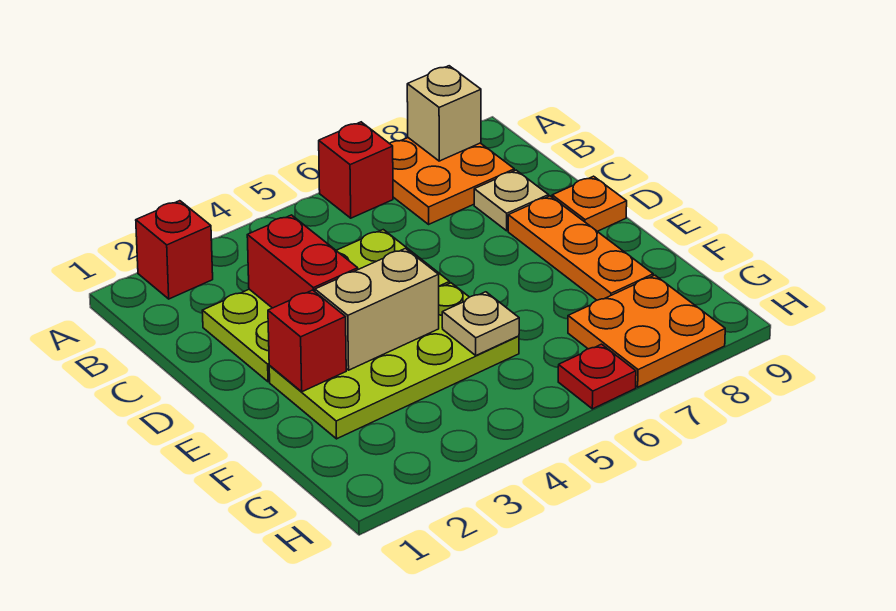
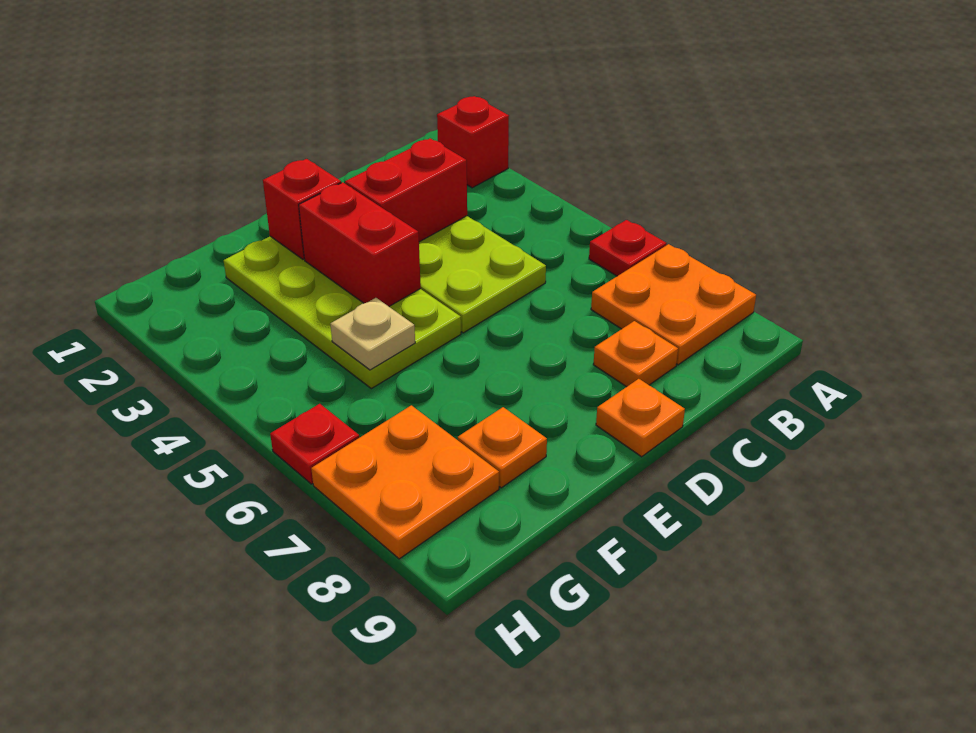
red 1x1 brick [319,122,393,218] -> red 1x1 plate [589,220,667,276]
tan 1x1 brick [407,66,481,161] -> none
tan 1x1 plate [474,170,549,231] -> orange 1x1 plate [593,321,678,387]
orange 1x3 plate [508,196,653,300] -> orange 1x1 plate [458,407,547,488]
tan 1x2 brick [315,248,439,370] -> red 1x2 brick [299,182,421,306]

